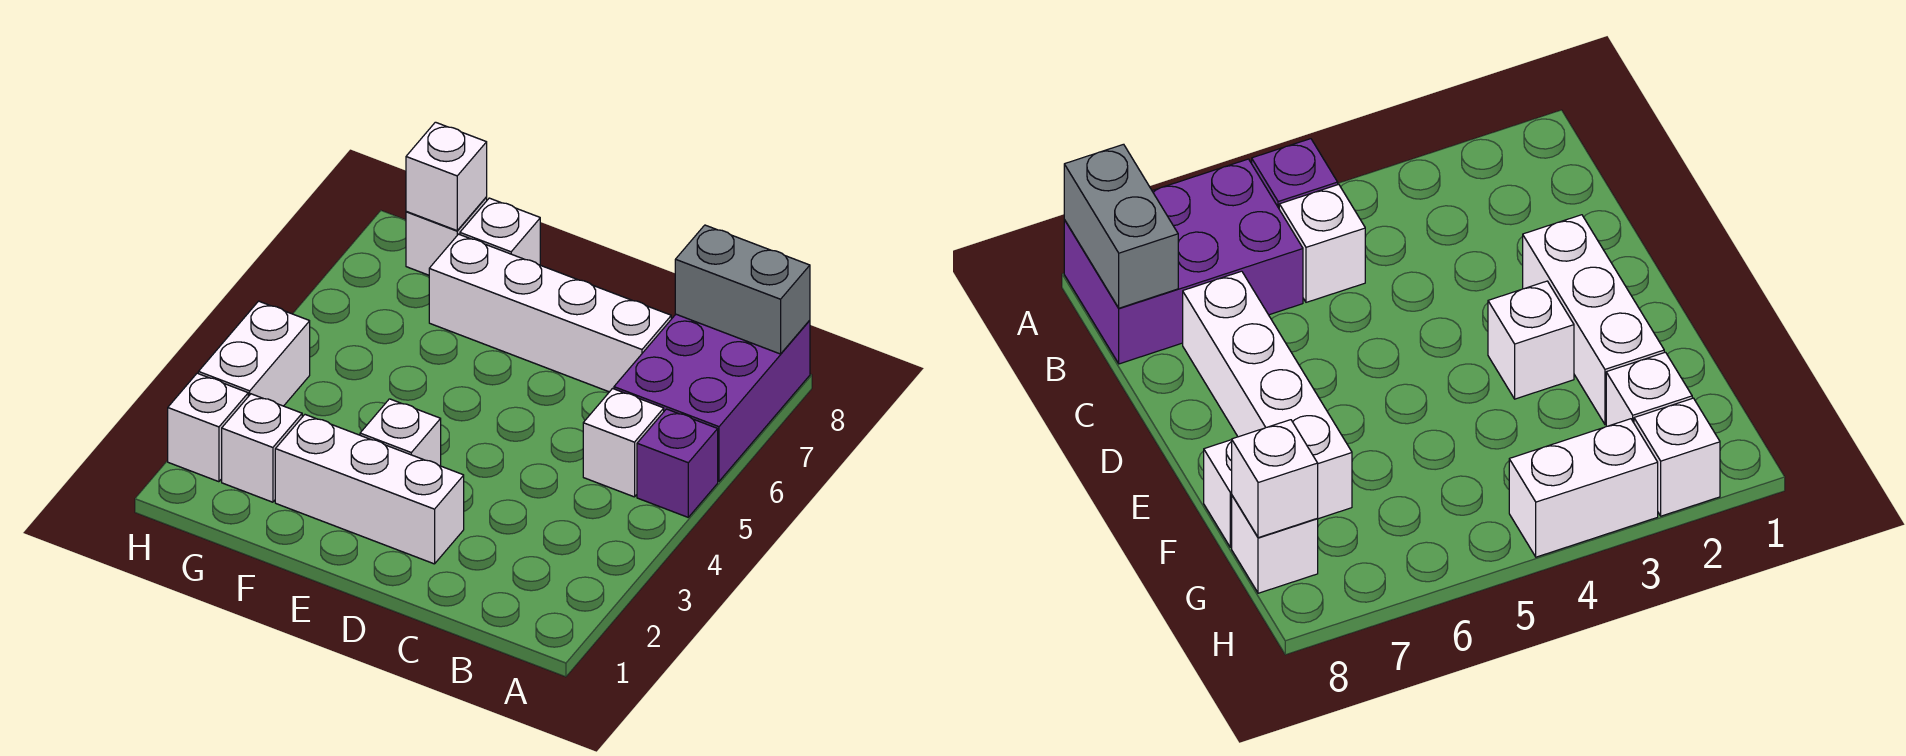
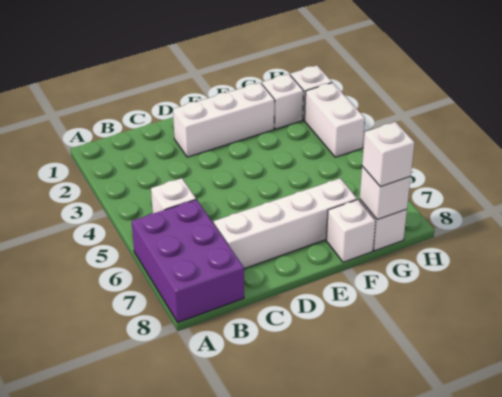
purple 1x1 brick [637,409,718,517] -> none
grey 1x2 brick [675,225,810,354] -> none
white 1x1 brick [360,399,441,466] -> white 1x1 brick moved to [362,122,415,187]

